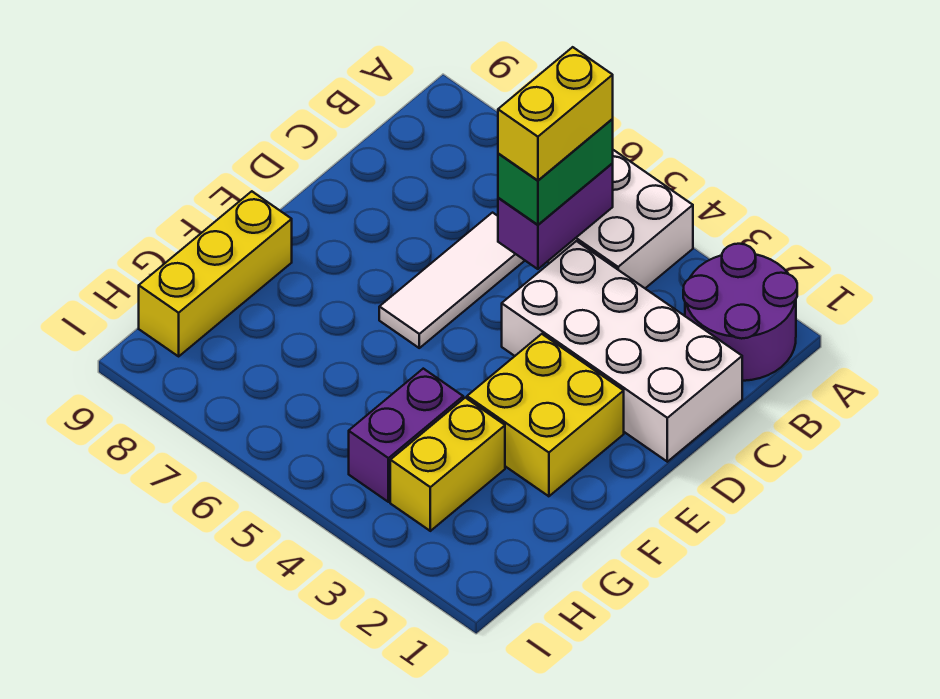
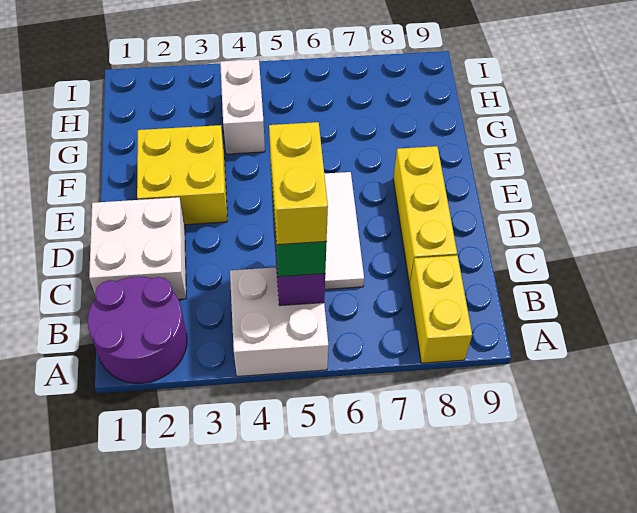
white 2x4 brick [502,241,742,462] -> white 2x2 brick [89,197,186,299]
yellow 1x3 brick [139,191,292,356] -> yellow 1x3 brick moved to [393,146,457,284]
yellow 1x2 brick [390,398,505,531] -> yellow 1x2 brick moved to [409,255,472,363]
purple 1x2 brick [349,369,463,502] -> white 1x2 brick [220,59,265,154]

